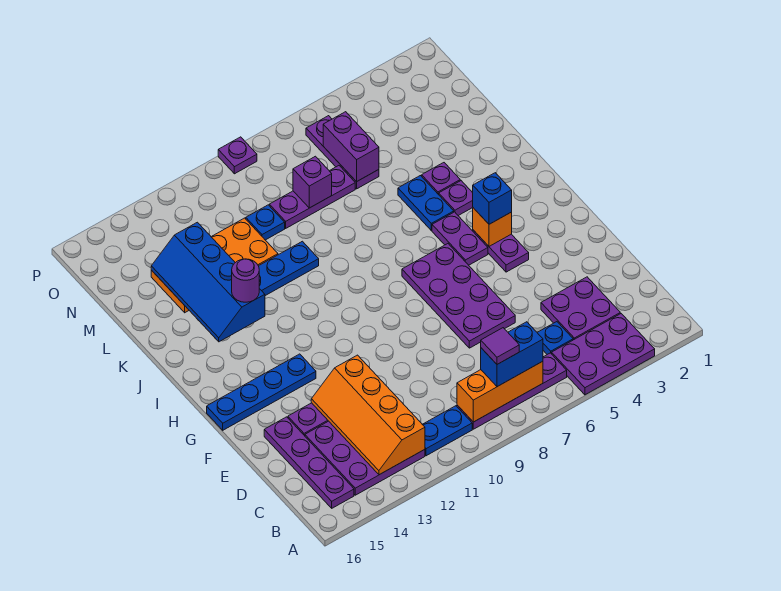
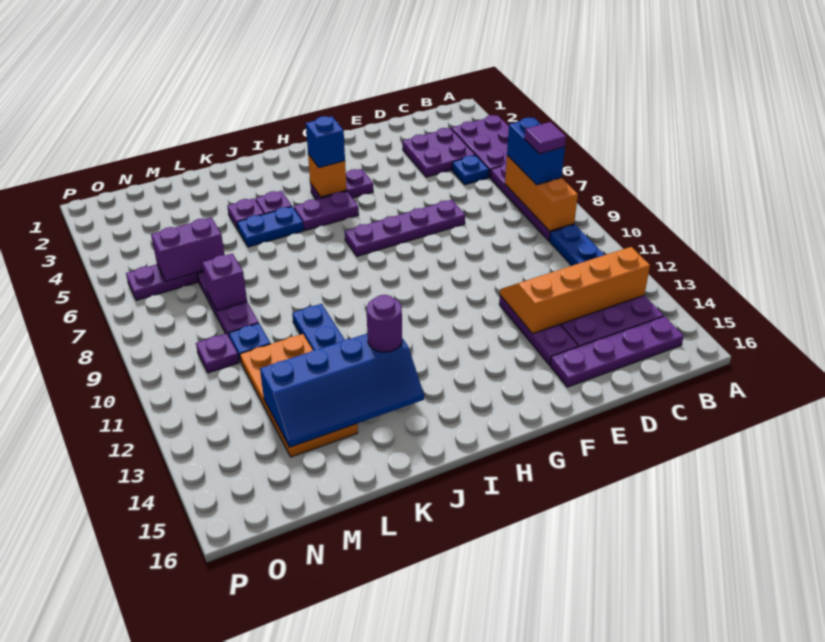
orange 2x4 slope [311,355,425,475] -> orange 2x4 slope turned to [500,247,650,334]
purple 2x4 plate [402,244,515,348] -> purple 1x4 plate [345,200,465,256]
blue 1x4 plate [207,354,316,430] -> none
purple 1x1 plate [218,137,257,174] -> purple 1x1 plate moved to [196,333,239,373]

